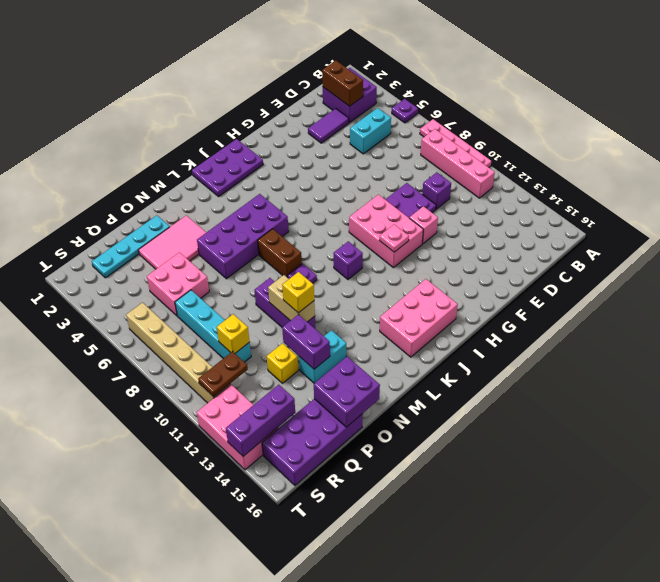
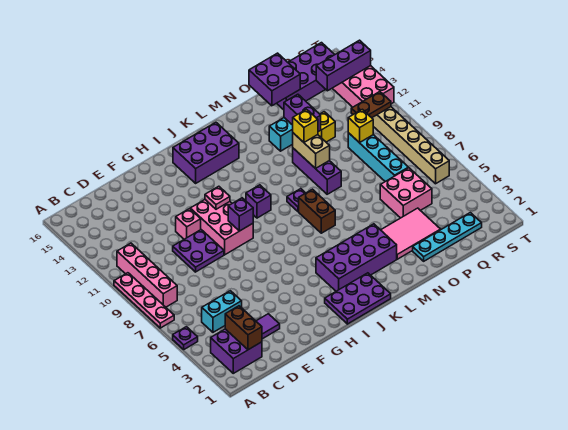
purple 1x1 brick [422,172,451,209] -> purple 1x1 brick moved to [228,198,253,231]
pink 2x3 brick [380,279,458,357] -> purple 2x3 brick [173,123,239,183]
purple 2x4 brick [197,194,289,279] -> purple 2x4 brick moved to [316,224,397,291]

